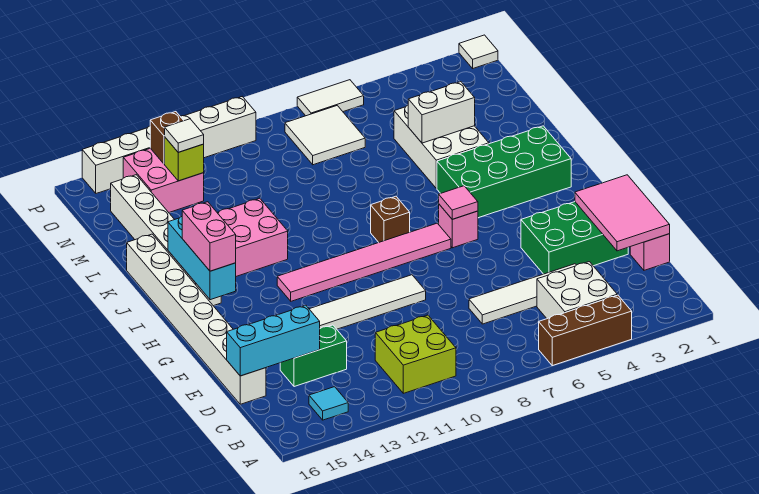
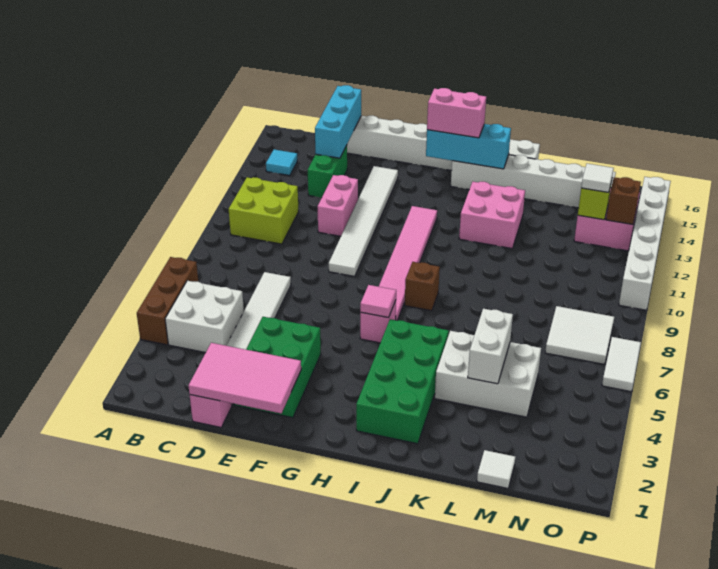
none -> pink 1x2 brick [317,175,358,236]
white 1x1 tile [459,35,498,68] -> white 1x1 tile moved to [477,450,515,488]

